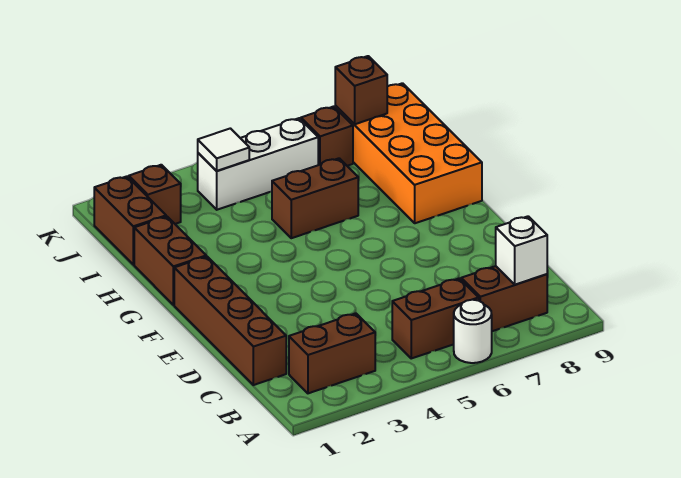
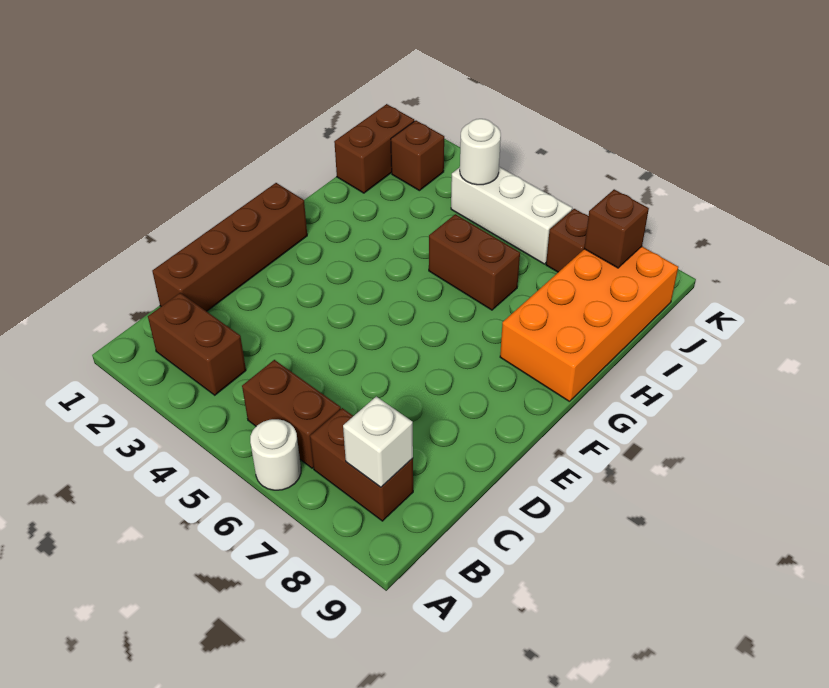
brown 1x2 brick [134,217,206,305] -> none
white 1x1 tile [198,128,249,171] -> white 1x1 round brick [460,119,501,185]

